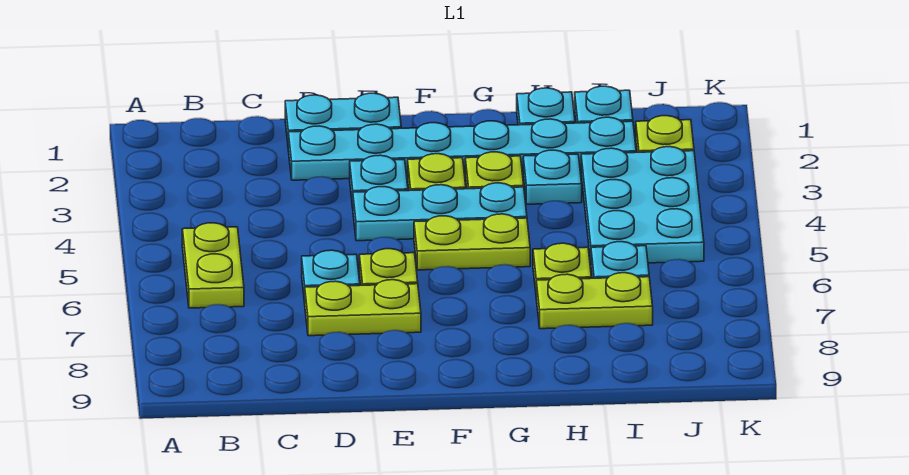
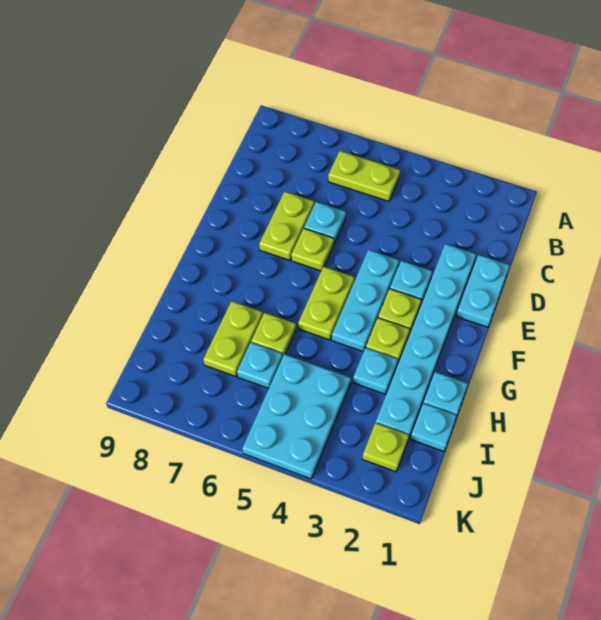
cyan 2x3 plate [581,147,704,263] -> cyan 2x3 plate turned to [242,354,351,479]

